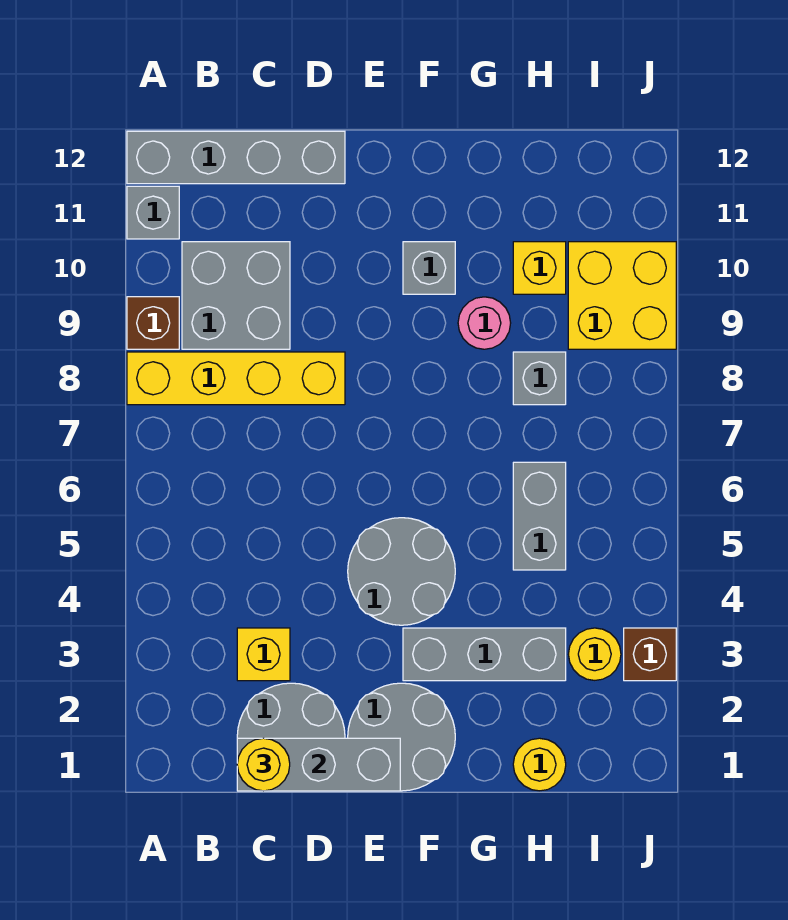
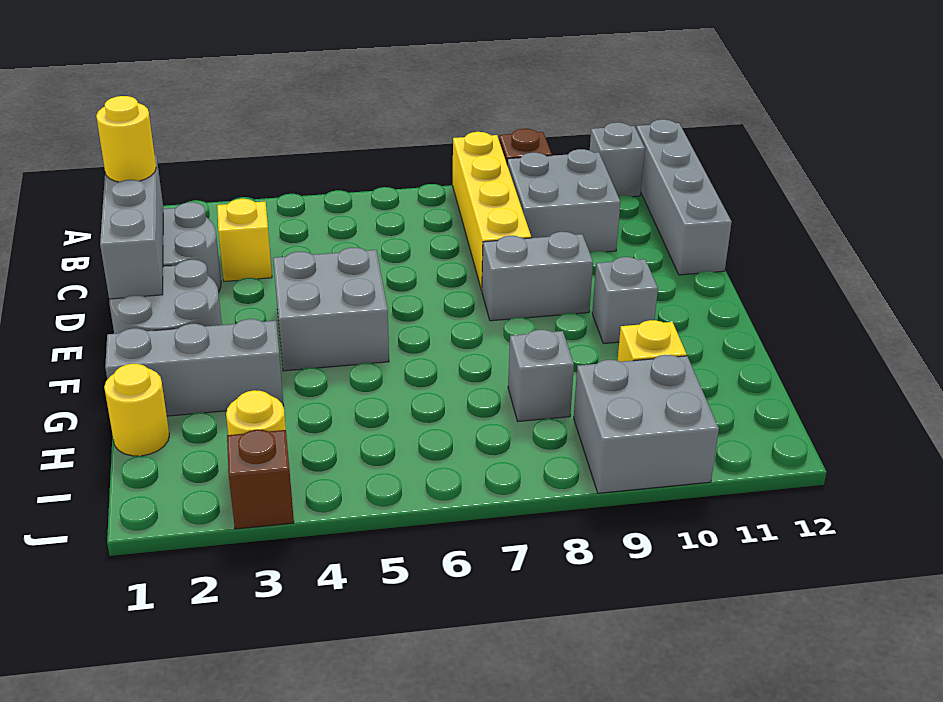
grey 2x2 round brick [348,518,455,625] -> grey 2x2 brick [273,248,389,371]
grey 1x3 brick [403,628,566,681] -> grey 1x3 brick turned to [105,319,283,416]
pink 1x1 round brick [458,297,511,349] -> none
grey 1x2 brick [513,462,566,570] -> grey 1x2 brick moved to [482,232,593,321]
yellow 2x2 brick [568,242,676,349] -> grey 2x2 brick [574,355,719,493]

